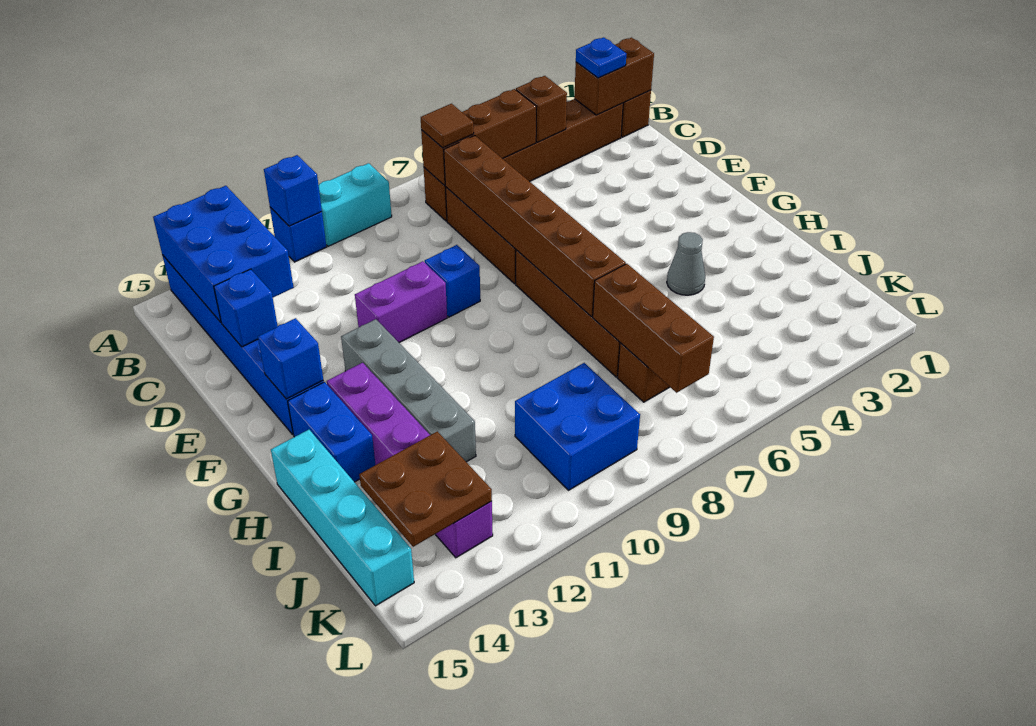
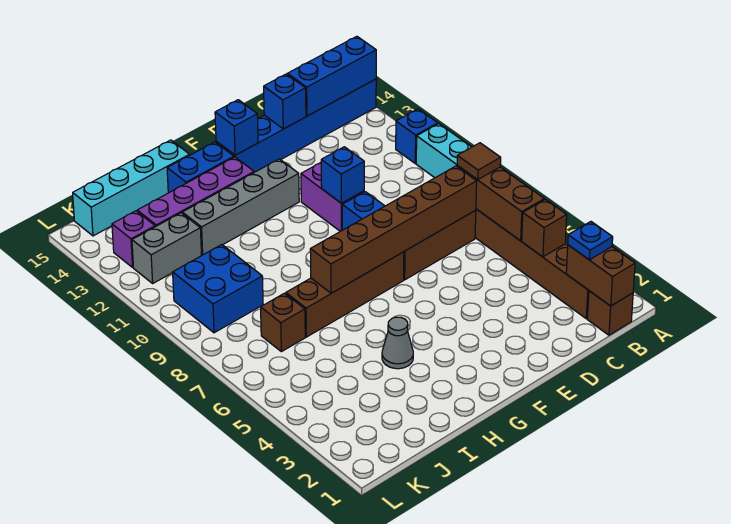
blue 1x1 brick [264,155,322,226] -> blue 1x1 brick moved to [321,147,364,203]
blue 2x3 brick [153,186,294,322] -> blue 1x3 brick [287,36,376,116]
brown 1x3 brick [593,264,714,393] -> none
none -> grey 1x2 brick [132,213,202,283]
brown 2x2 plate [359,431,492,547] -> none

